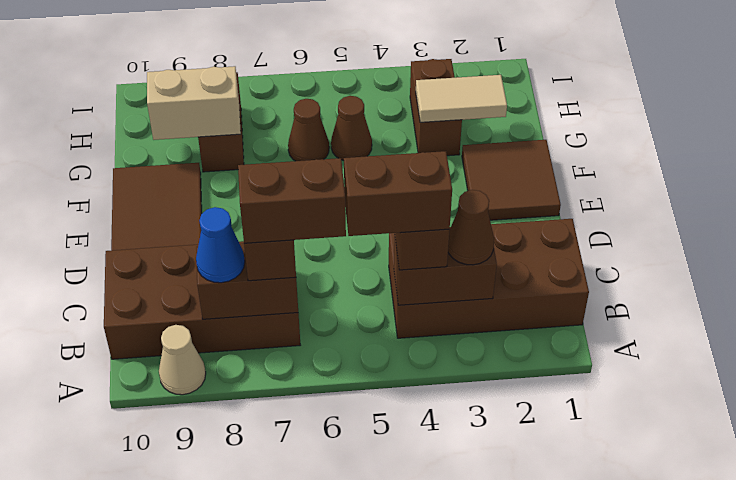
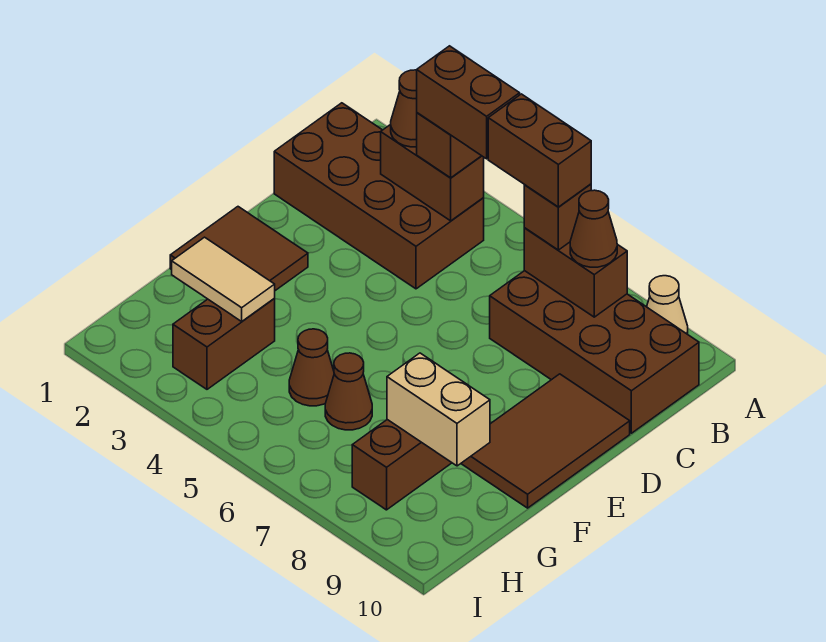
blue 1x1 cone [196,207,245,283] -> brown 1x1 cone [570,190,617,267]

